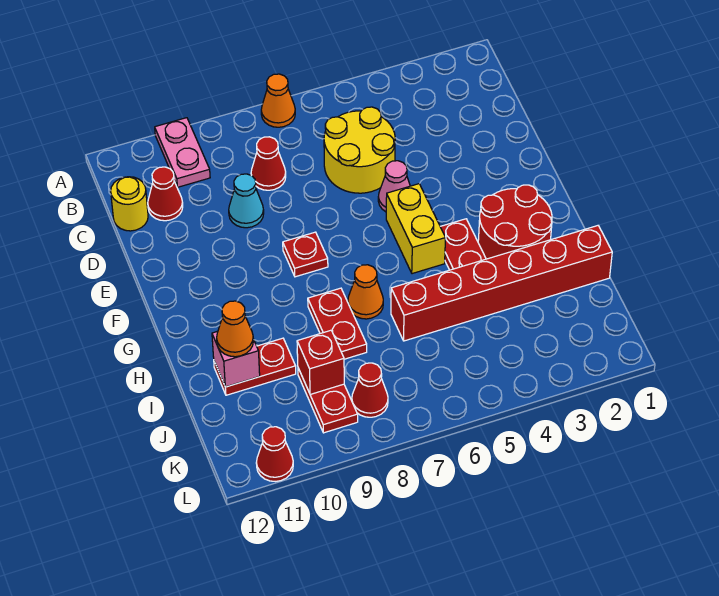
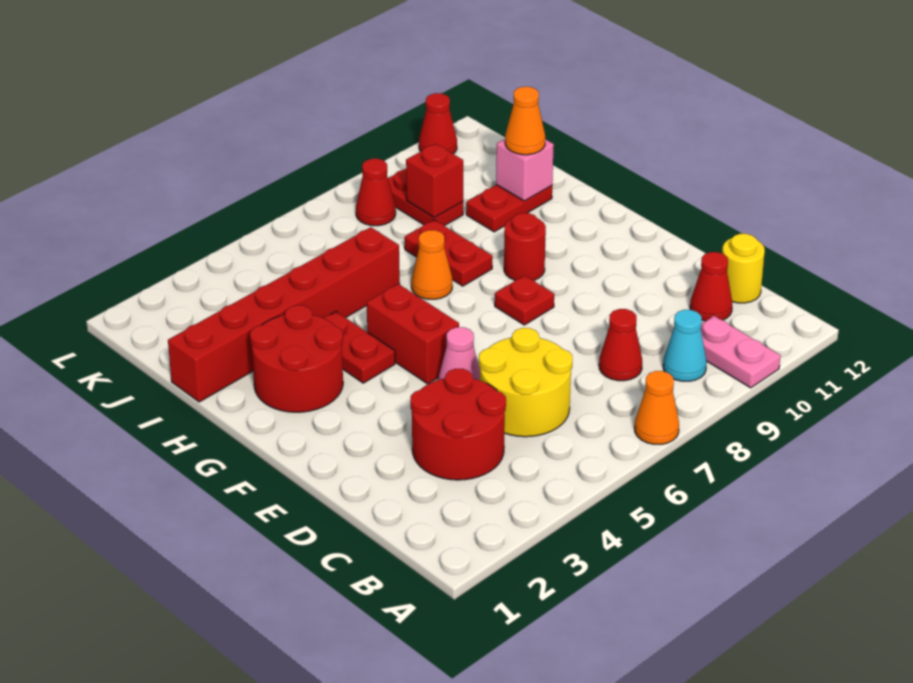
none -> red 2x2 round brick [410,369,506,480]
cyan 1x1 cone [229,174,264,228] -> cyan 1x1 cone moved to [663,310,707,381]
yellow 1x2 brick [386,184,446,274] -> red 1x2 brick [367,284,459,384]
none -> red 1x1 round brick [504,213,546,280]

